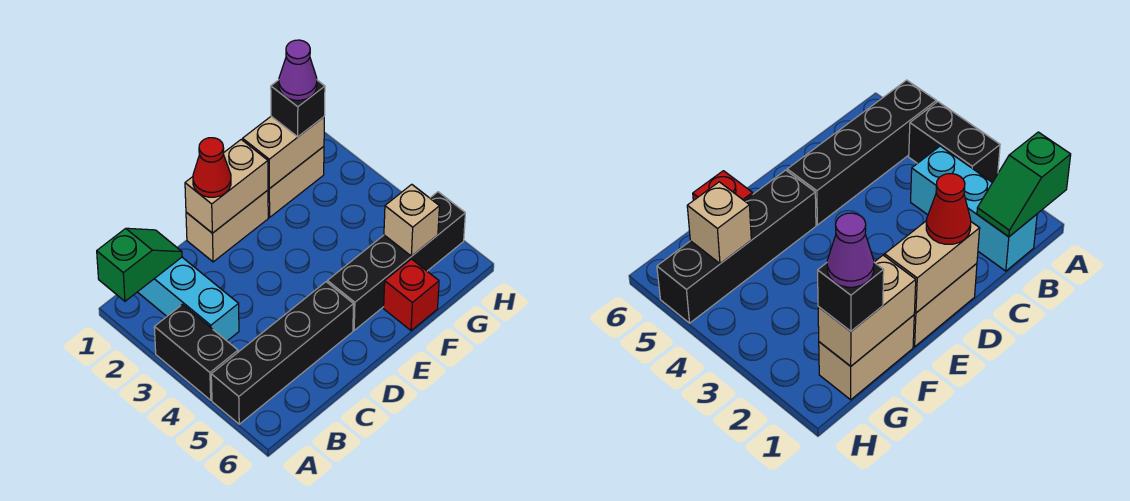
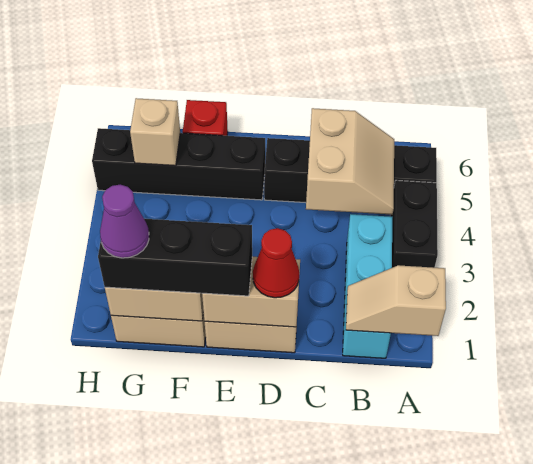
green 1x2 slope [97,228,182,301] -> tan 1x2 slope [346,265,446,336]
none -> tan 2x2 slope [306,108,394,215]
black 1x1 brick [271,80,325,137] -> black 1x3 brick [98,219,252,296]

